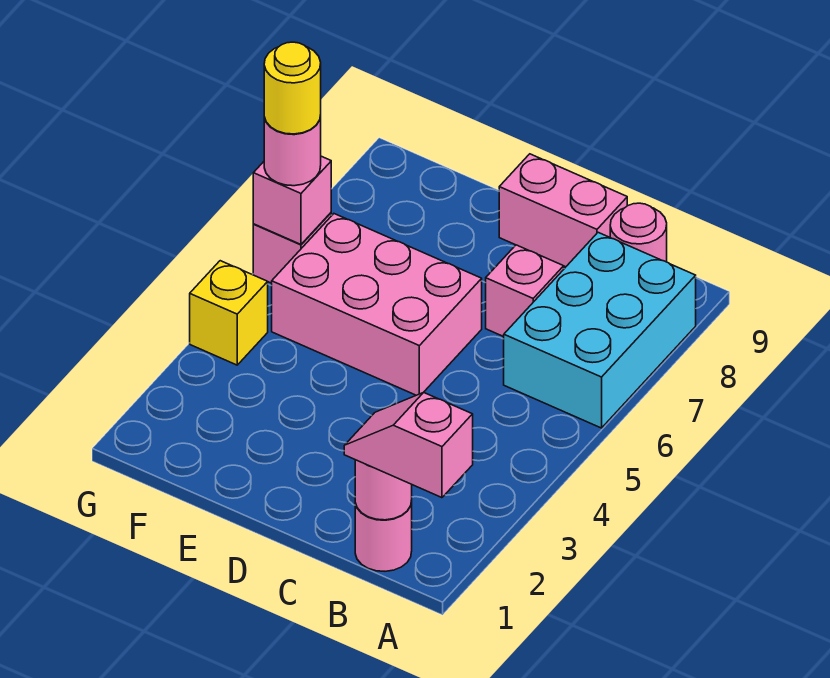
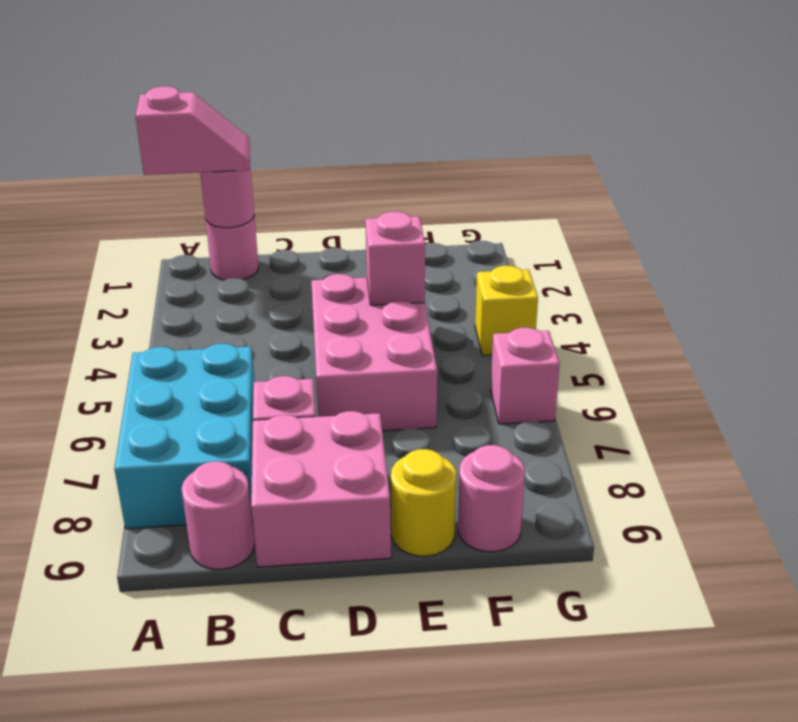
pink 1x2 brick [499,154,627,267] -> pink 2x2 brick [251,411,391,567]
pink 2x3 brick [272,214,482,395] -> pink 2x3 brick turned to [311,274,437,431]
pink 1x1 brick [253,156,331,244] -> pink 1x1 brick moved to [365,212,425,305]
pink 1x1 round brick [264,115,321,186] -> pink 1x1 round brick moved to [458,445,525,552]
yellow 1x1 round brick [264,42,321,134] -> yellow 1x1 round brick moved to [391,449,456,556]

